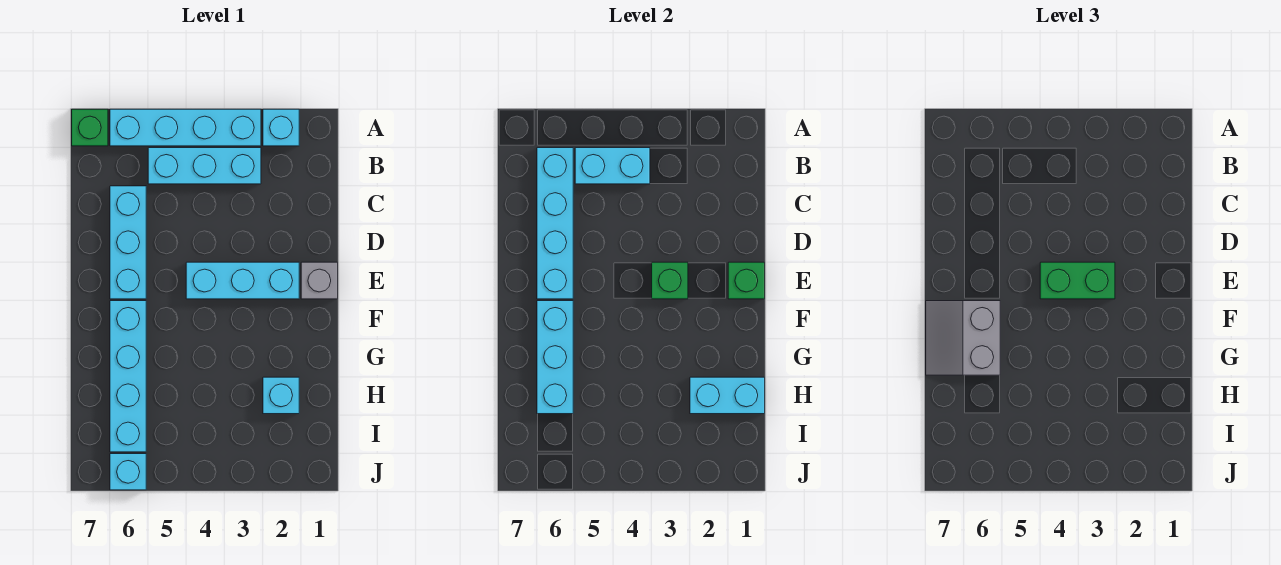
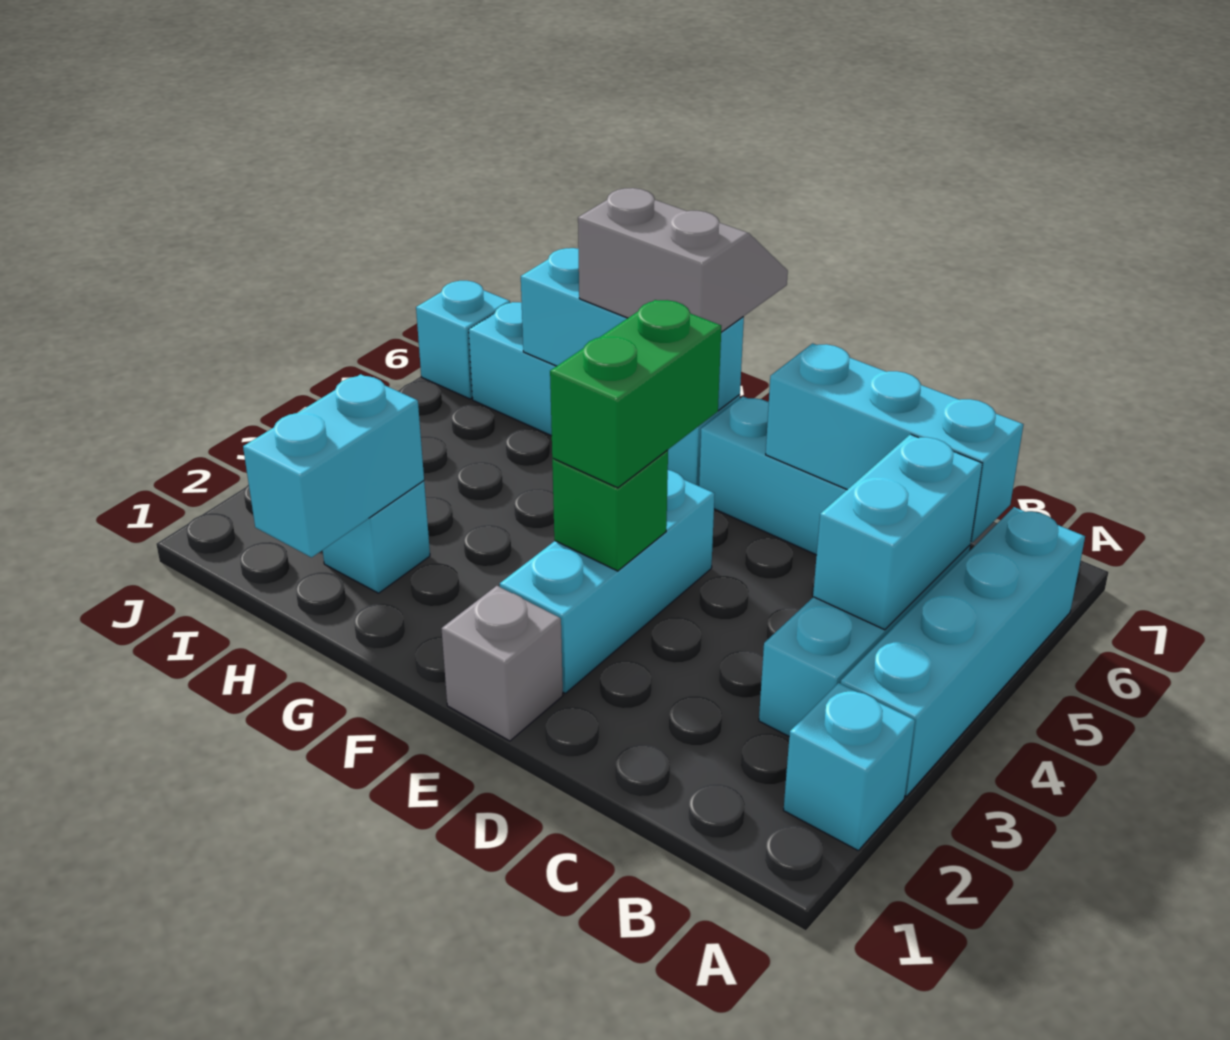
green 1x1 brick [72,109,108,146] -> none
cyan 1x4 brick [537,148,573,299] -> cyan 1x3 brick [766,343,1023,542]
green 1x1 brick [728,262,765,299] -> none

